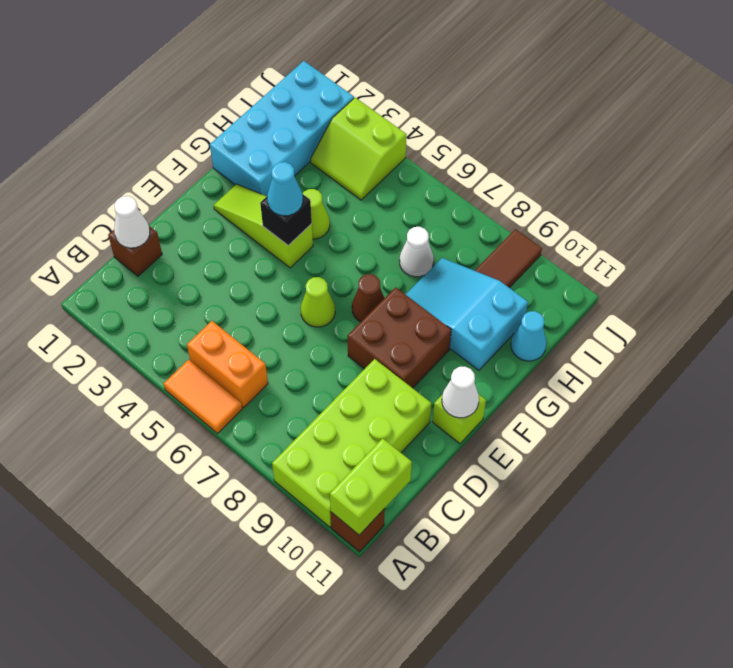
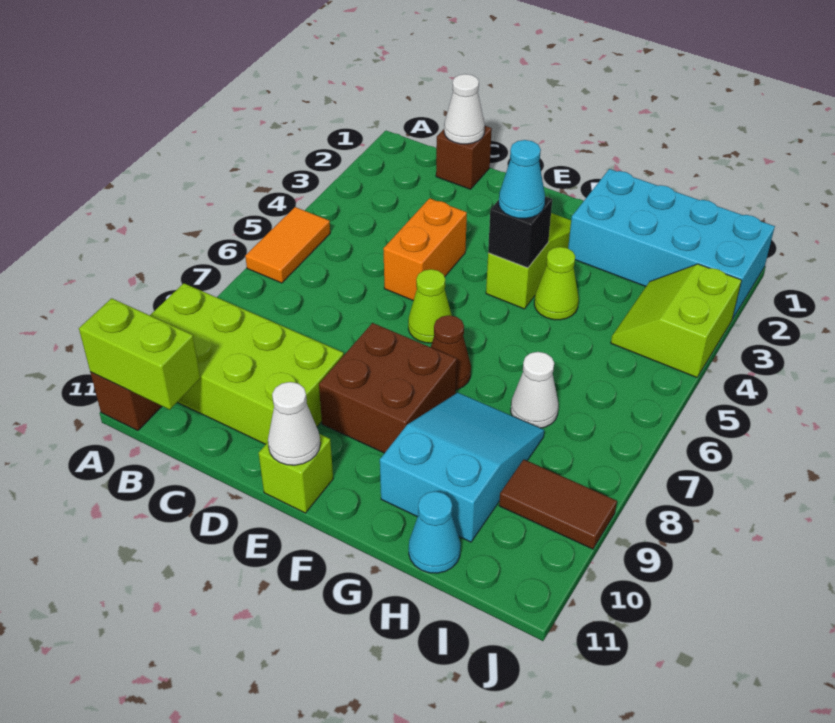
orange 1x2 brick [187,321,268,408] -> orange 1x2 brick moved to [383,198,467,301]

